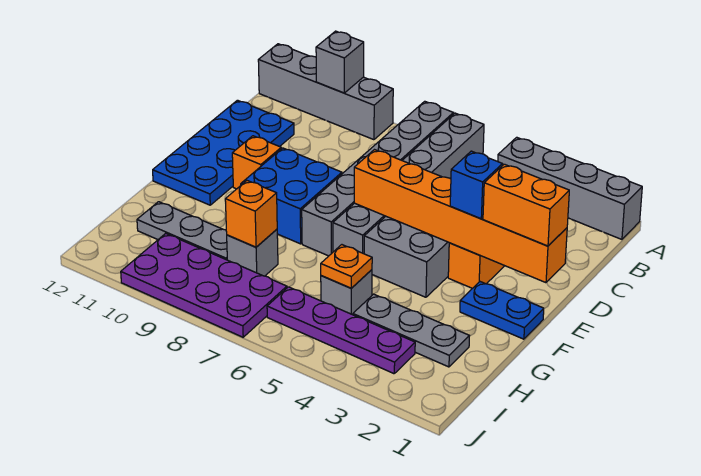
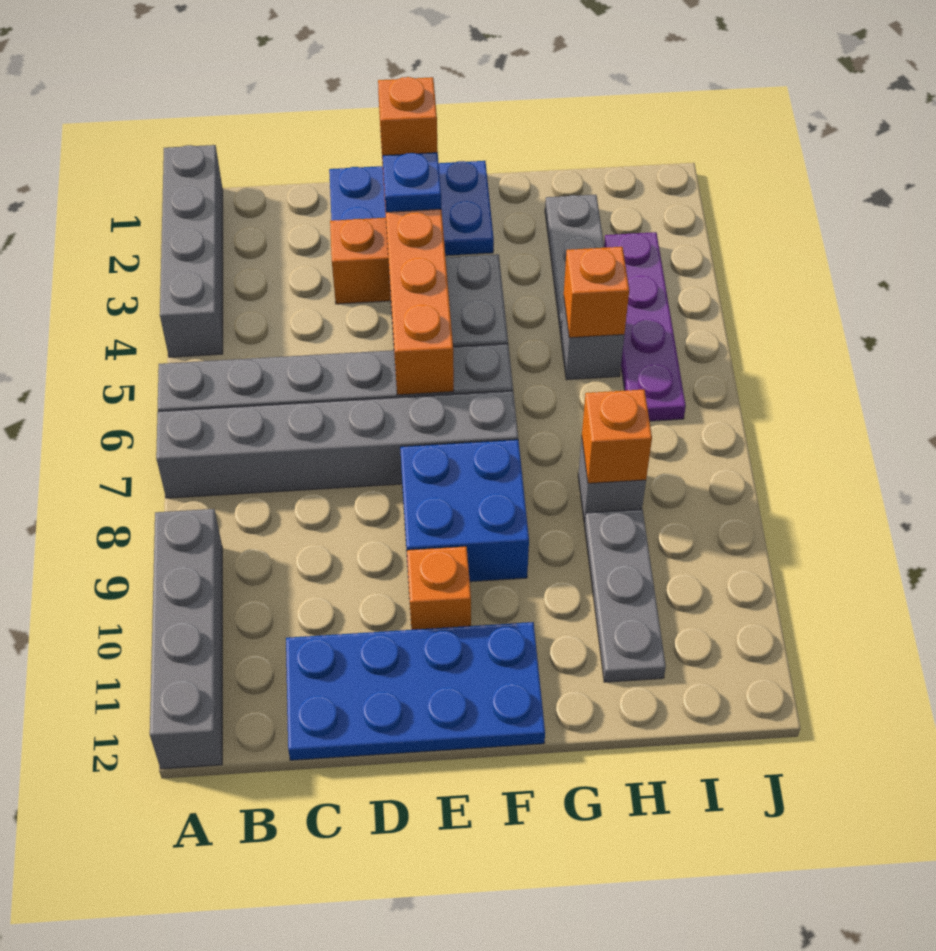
grey 1x1 brick [316,31,364,93] -> none
orange 1x2 brick [483,164,569,246] -> orange 1x1 brick [378,77,438,158]
blue 1x1 brick [450,151,502,219] -> blue 1x1 plate [382,153,441,212]
blue 1x2 plate [460,282,544,339] -> blue 2x3 plate [329,161,494,256]
orange 1x1 plate [321,245,372,288] -> orange 1x1 brick [564,247,629,338]
purple 2x4 plate [121,233,287,337] -> none

